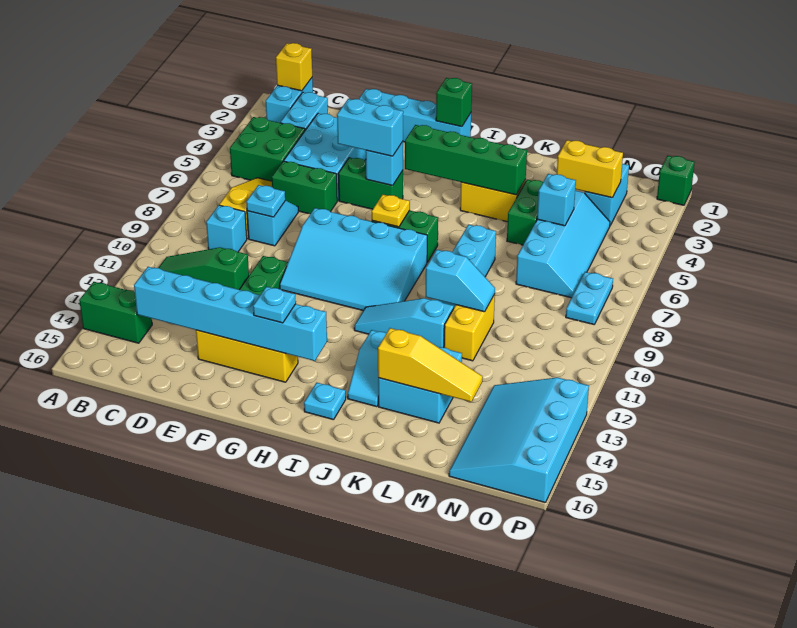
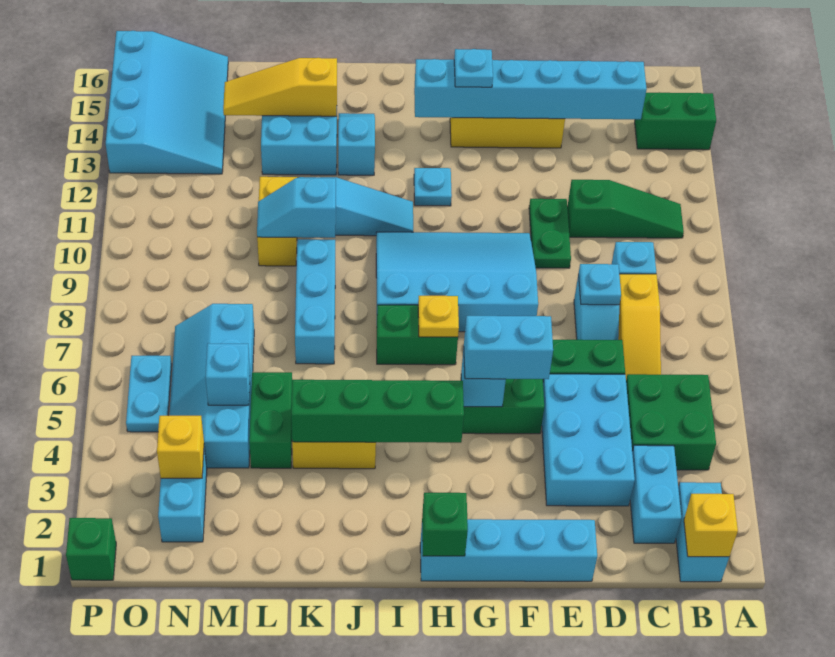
cyan 1x1 plate [304,383,346,420] -> cyan 1x1 plate moved to [414,168,452,206]
yellow 1x2 brick [557,140,623,198] -> yellow 1x1 brick [157,416,204,478]
cyan 1x2 plate [566,272,613,324] -> cyan 1x2 plate moved to [126,356,172,432]

